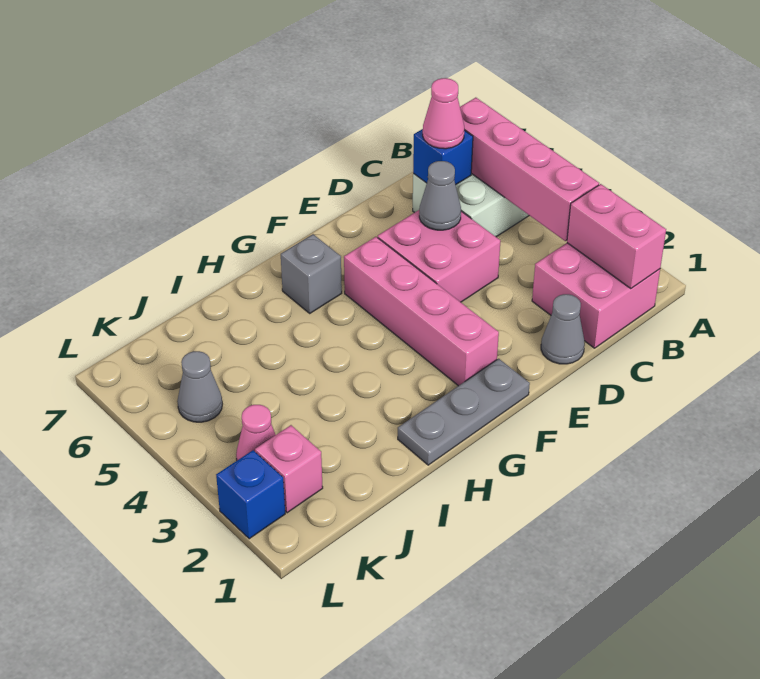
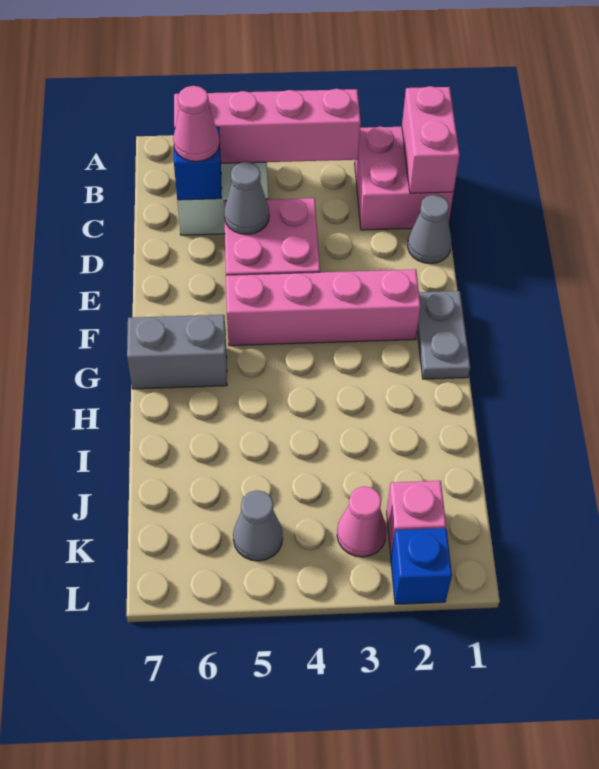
pink 1x2 brick [567,184,666,289] -> pink 1x2 brick turned to [402,86,460,193]
grey 1x3 plate [398,359,530,465] -> grey 1x2 plate [417,291,470,379]
grey 1x1 brick [281,234,342,313] -> grey 1x2 brick [127,315,227,389]

